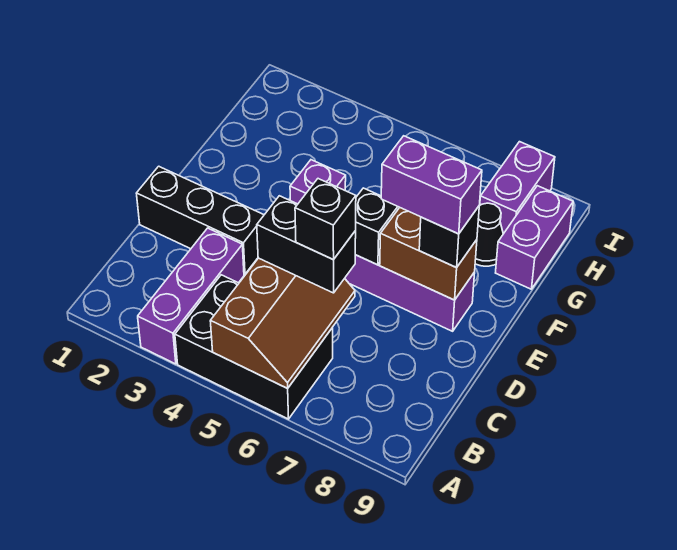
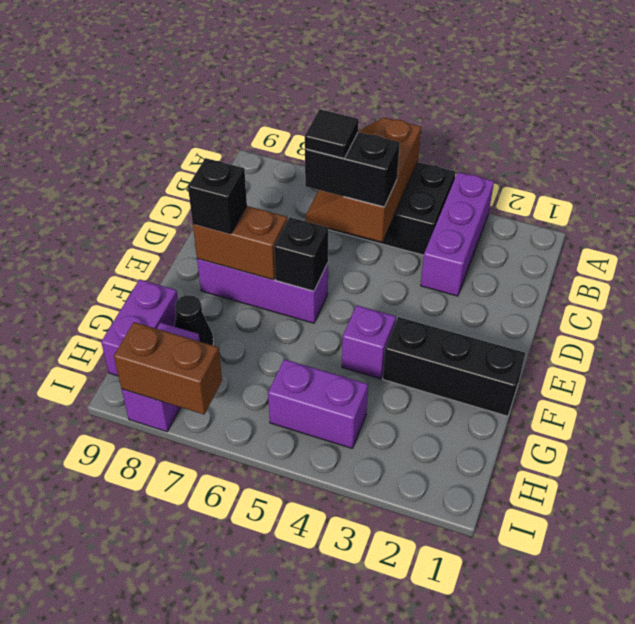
black 1x1 brick [295,179,356,260] -> black 1x1 tile [305,109,359,158]
black 1x3 brick [136,166,264,274] -> black 1x3 brick moved to [383,317,525,416]
purple 1x2 brick [381,136,482,234] -> purple 1x2 brick moved to [268,359,368,448]
none -> brown 1x2 brick [114,322,222,414]

